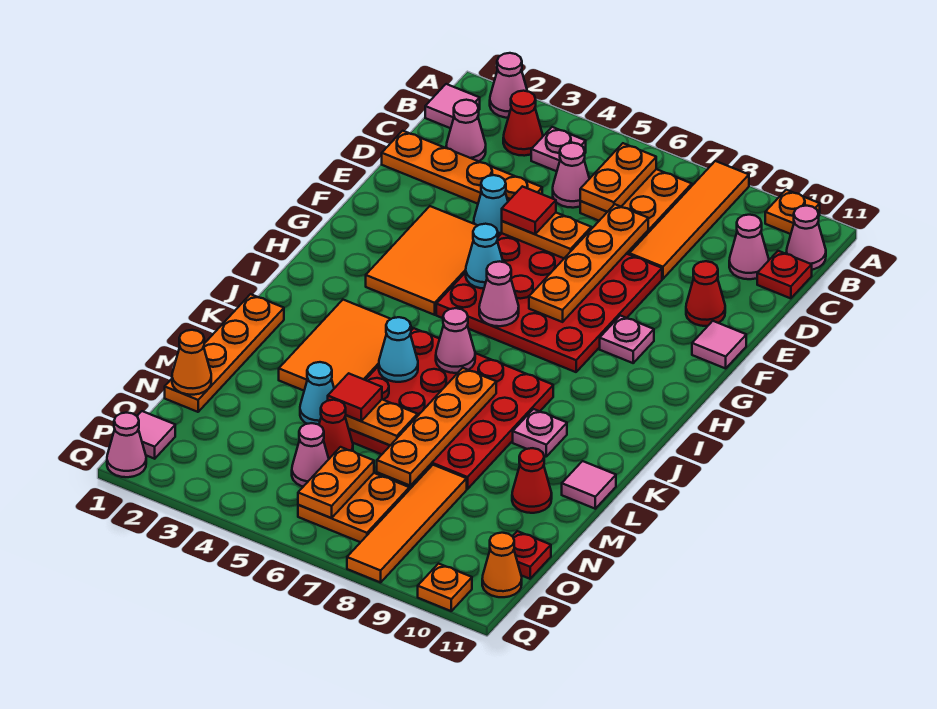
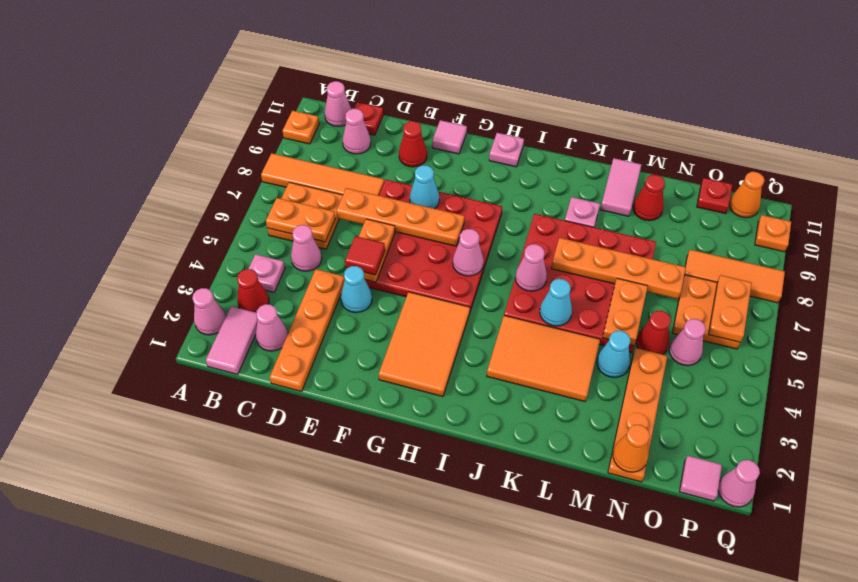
pink 1x1 tile [425,84,480,128] -> pink 1x2 tile [206,306,258,374]
orange 2x3 tile [366,206,499,315] -> orange 2x3 tile turned to [379,292,470,397]
cyan 1x1 cone [466,224,503,288] -> cyan 1x1 cone moved to [410,165,439,209]
pink 1x1 plate [600,316,654,363] -> pink 1x1 plate moved to [489,133,524,167]
orange 1x4 plate [165,294,284,412] -> orange 1x4 plate turned to [608,348,667,482]
pink 1x1 tile [562,461,616,509] -> pink 1x2 tile [600,158,641,216]
red 1x1 tile [328,373,382,421] -> none
orange 1x4 tile [347,465,467,583] -> orange 1x3 tile [685,250,785,303]
orange 1x2 plate [298,447,374,518] -> orange 1x2 plate turned to [709,275,752,342]

